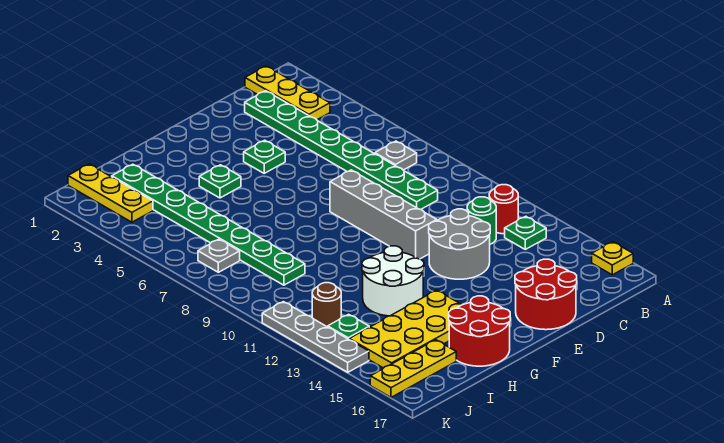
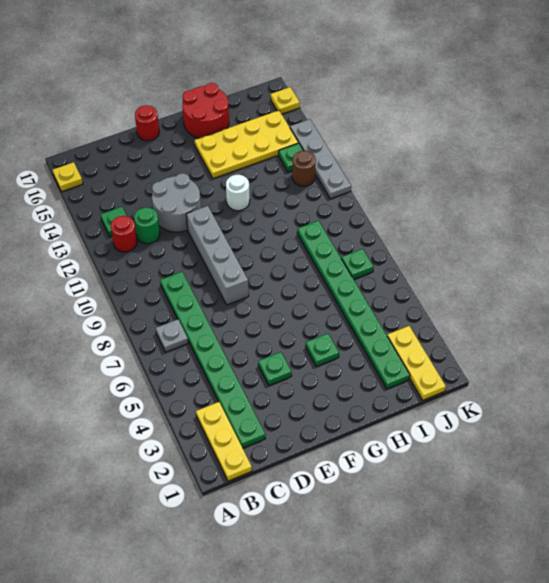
red 2x2 round brick [515,259,577,330] -> red 1x1 round brick [135,105,159,141]
white 2x2 round brick [362,246,424,316] -> white 1x1 round brick [226,175,250,211]
yellow 1x3 plate [370,340,456,397] -> yellow 1x1 plate [271,87,300,114]
grey 1x1 plate [198,239,240,272] -> green 1x1 plate [341,249,374,279]

